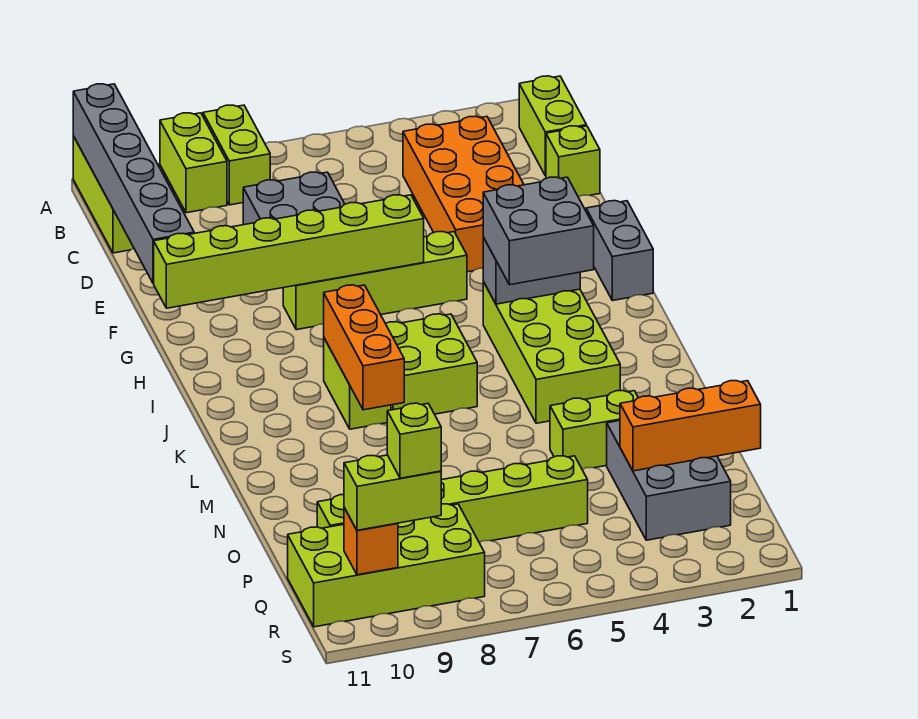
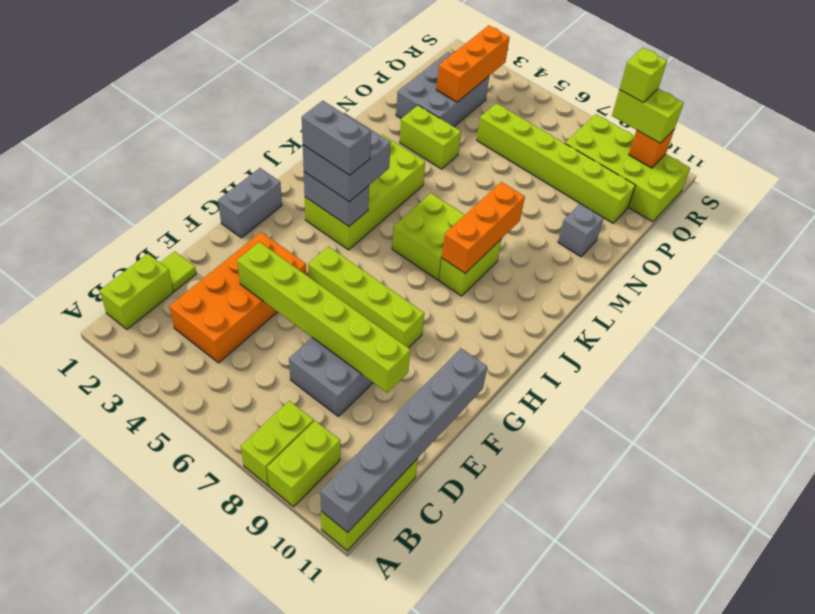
lime 1x1 brick [546,126,600,197] -> lime 1x1 tile [160,251,196,291]
lime 1x6 brick [154,195,424,308] -> lime 1x6 brick moved to [237,242,410,393]
none -> grey 1x2 brick [302,101,371,175]
none -> grey 1x1 brick [558,204,603,257]
orange 1x3 brick [620,381,761,471] -> orange 1x3 brick turned to [436,25,510,102]

